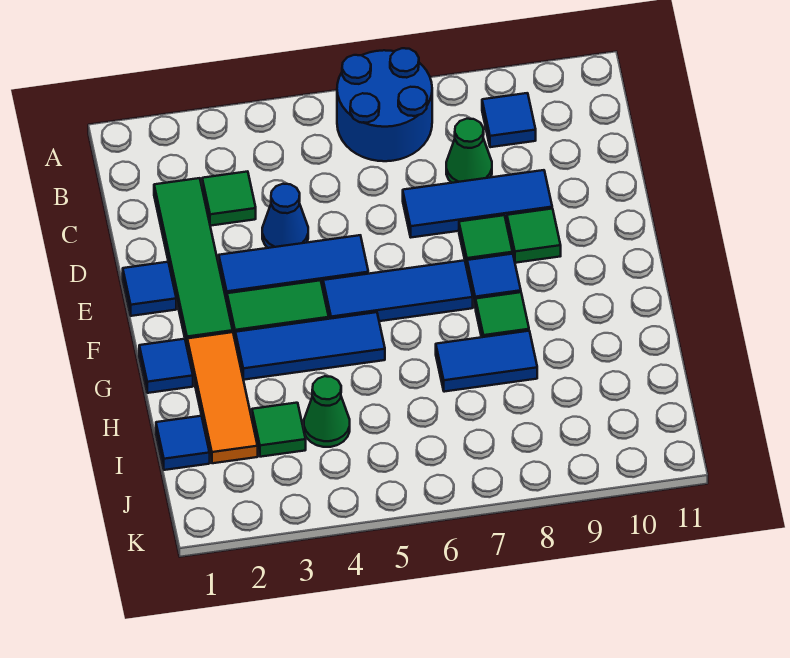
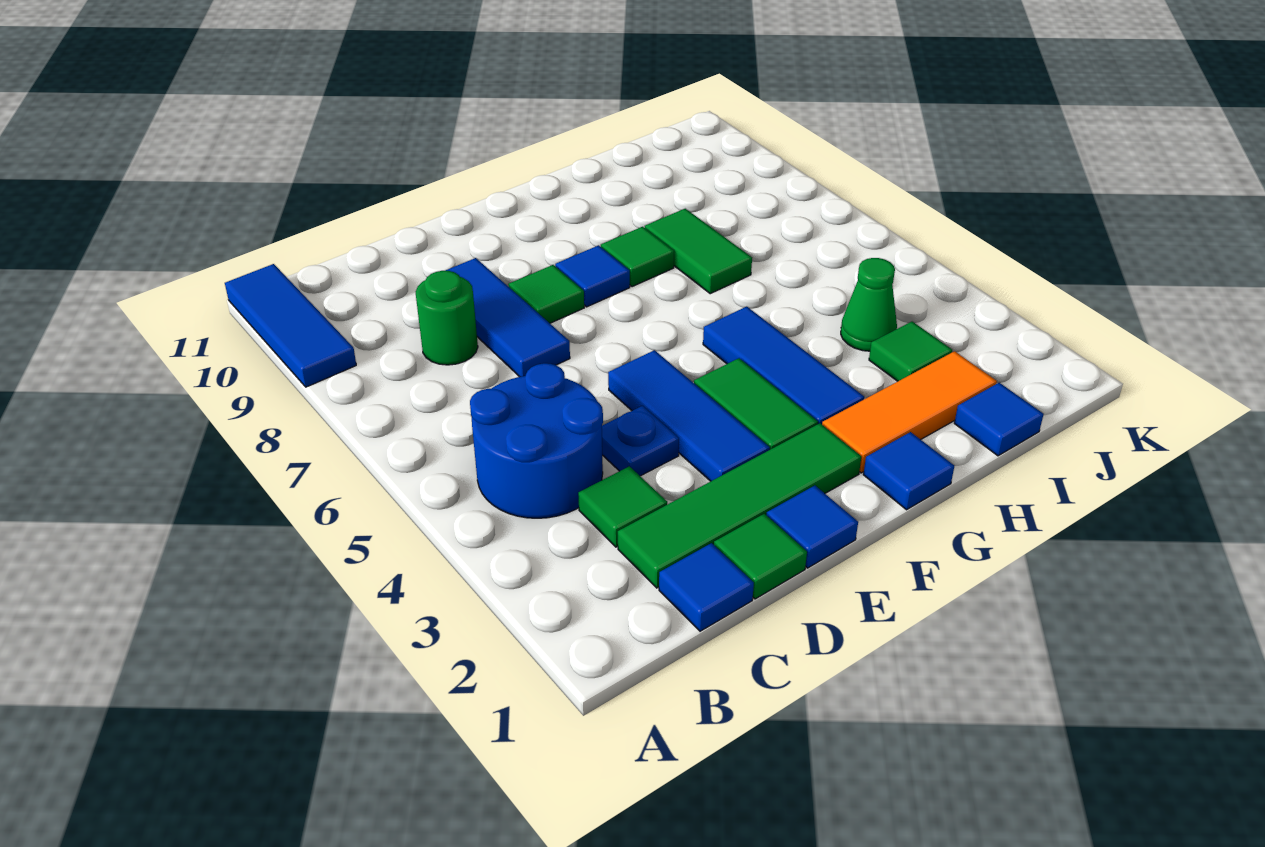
blue 2x2 round brick [337,48,432,161] -> blue 2x2 round brick moved to [470,363,603,518]
blue 1x1 tile [482,93,536,147] -> blue 1x1 tile moved to [659,543,754,631]
green 1x1 cone [446,119,492,183] -> green 1x1 round brick [416,271,478,365]
blue 1x1 cone [262,184,308,248] -> blue 1x1 plate [602,406,679,476]
green 1x1 tile [507,209,561,263] -> green 1x1 tile moved to [714,514,807,599]
blue 1x3 tile [323,260,473,321] -> blue 1x3 tile moved to [225,264,356,387]
blue 1x2 tile [436,331,537,392] -> green 1x2 tile [645,209,752,294]

